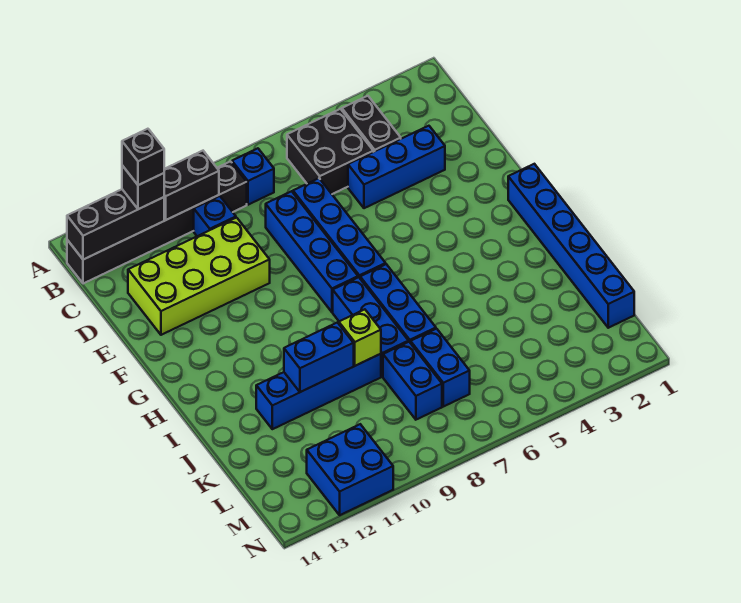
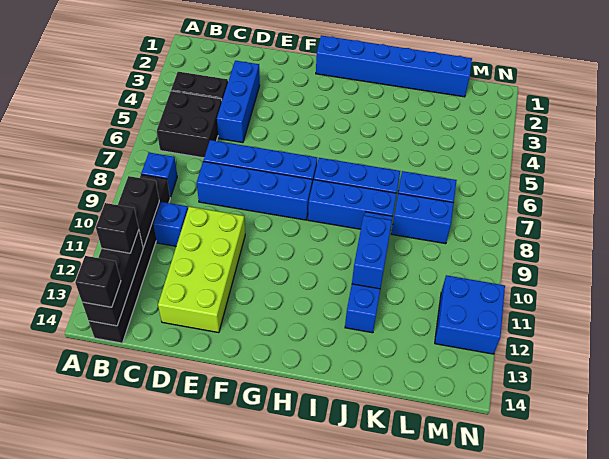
black 1x1 brick [122,129,164,185] -> black 1x1 brick moved to [75,256,121,307]
lime 1x1 brick [339,309,381,366] -> none

